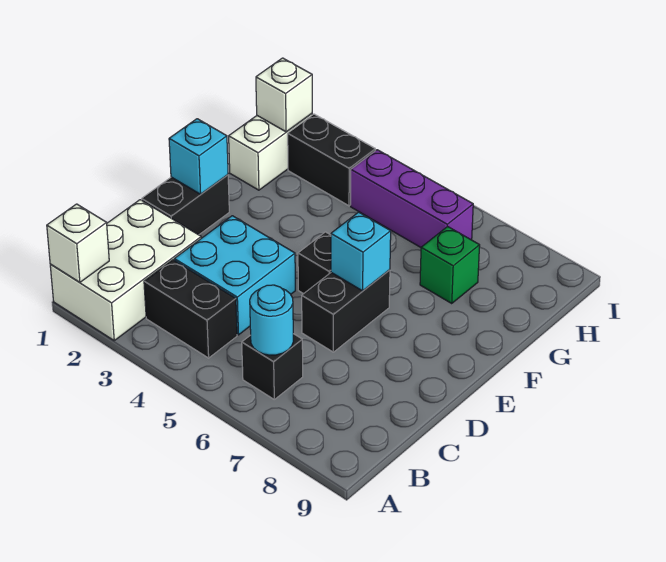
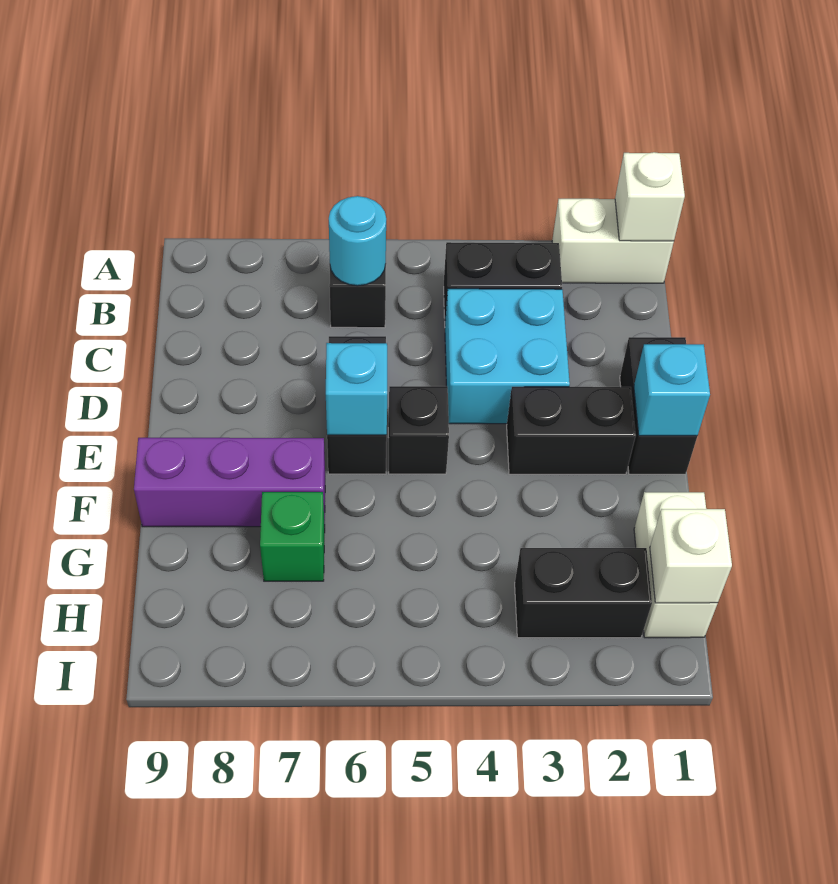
white 2x3 brick [50,200,201,340] -> white 1x2 brick [552,199,674,283]
none -> black 1x2 brick [507,387,636,474]
purple 1x3 brick [351,150,473,247] -> purple 1x3 brick moved to [134,438,325,527]

